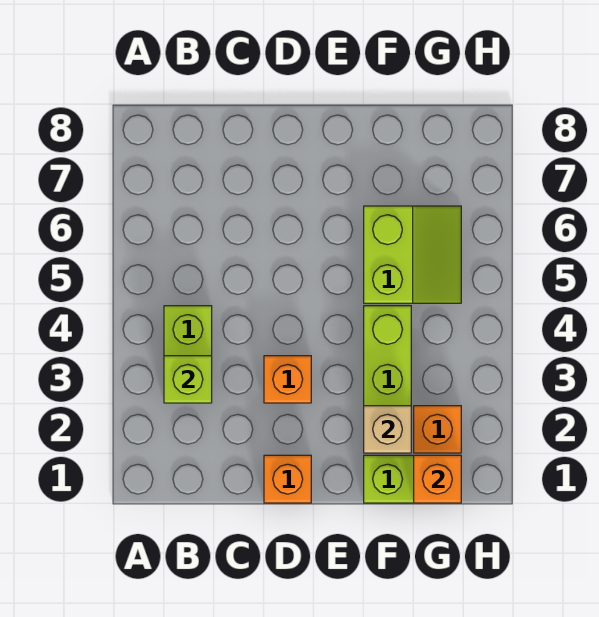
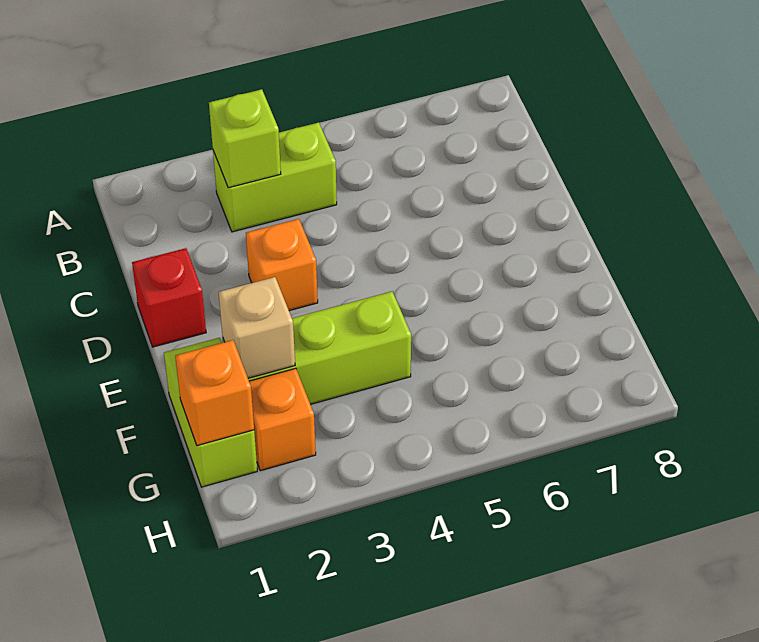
orange 1x1 brick [264,455,311,503] -> red 1x1 brick [132,248,206,347]
lime 2x2 slope [364,206,461,303] -> none

